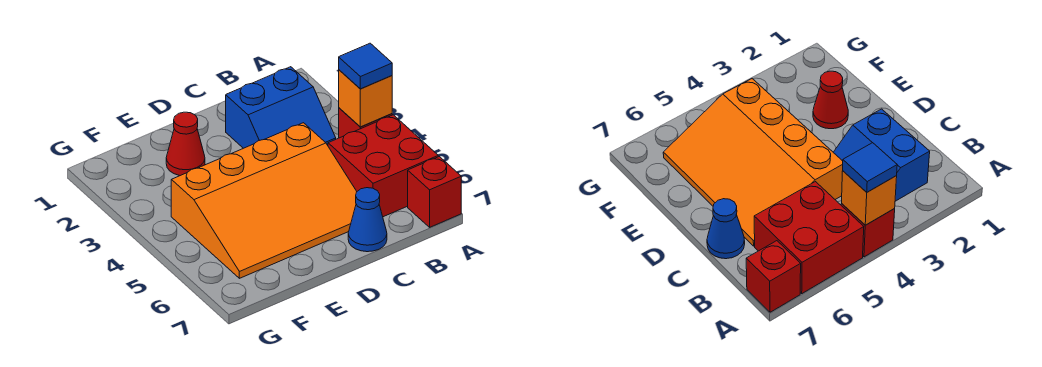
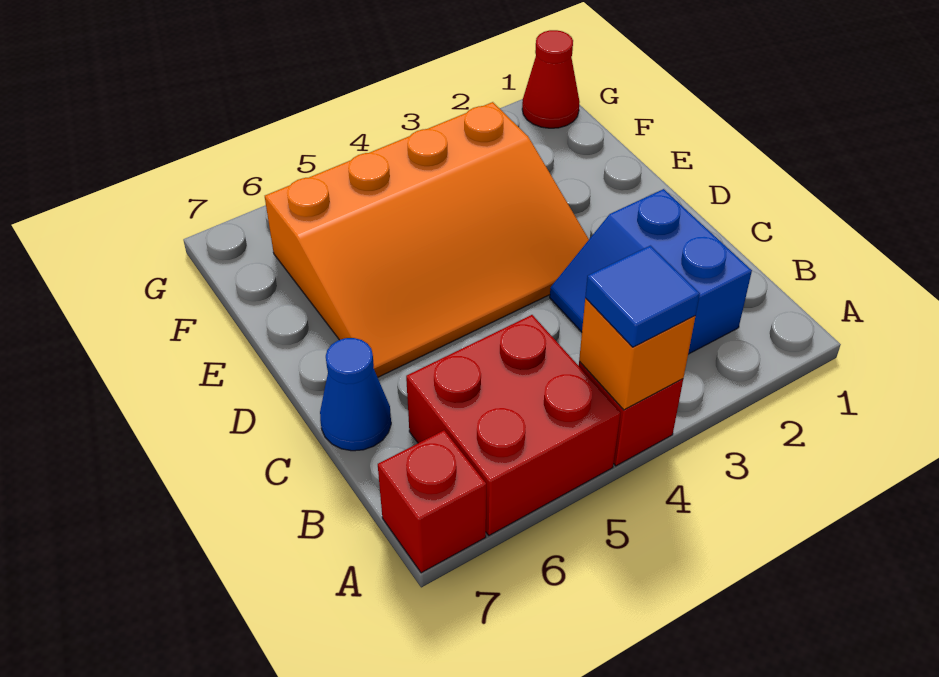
orange 3x4 slope [171,123,357,278] -> orange 3x4 slope turned to [265,102,589,377]
red 1x1 cone [166,112,205,176] -> red 1x1 cone moved to [522,30,580,128]

